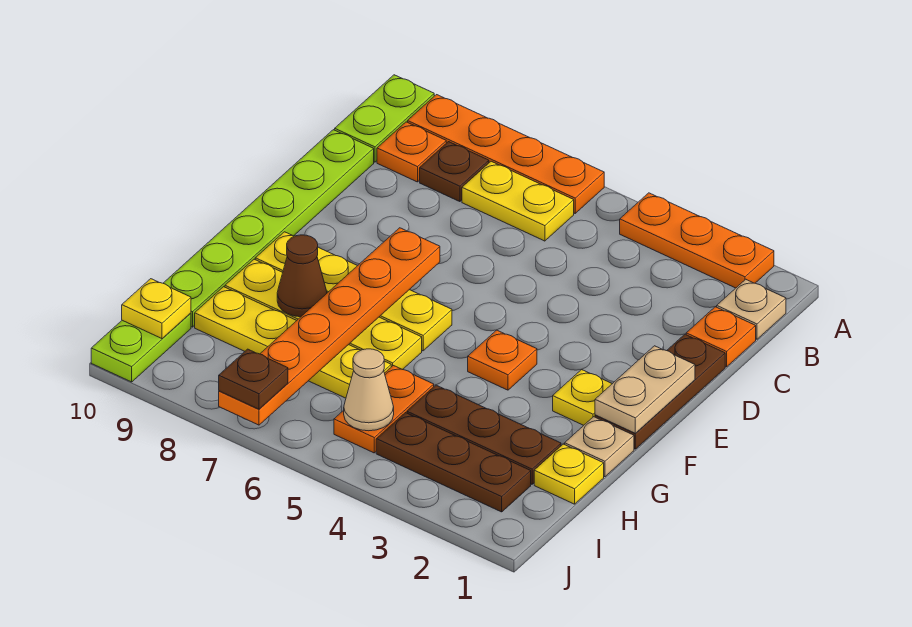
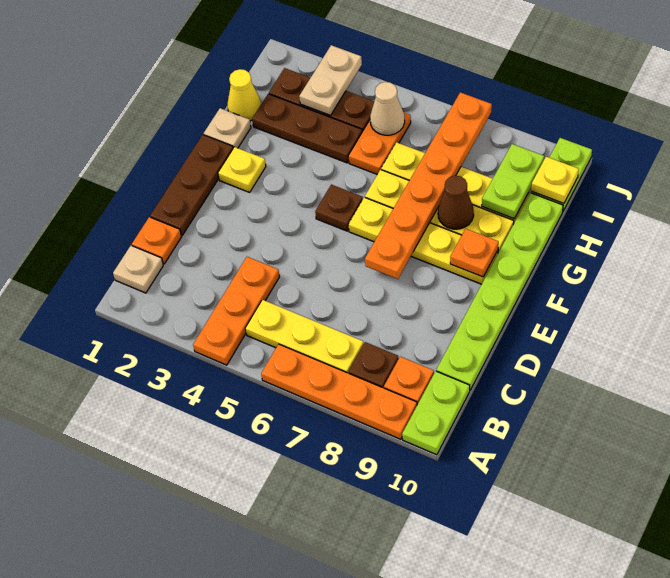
orange 1x3 plate [620,193,774,288] -> orange 1x3 plate turned to [193,257,280,365]
yellow 1x2 plate [462,161,574,241] -> yellow 1x3 plate [245,300,364,373]
tan 1x2 plate [595,346,695,433] -> tan 1x2 plate moved to [299,45,362,116]
orange 1x1 plate [468,330,537,390] -> orange 1x1 plate moved to [450,229,499,277]
yellow 1x1 plate [534,444,604,504] -> yellow 1x1 cone [228,69,261,121]
none -> lime 1x2 plate [482,144,544,219]
brown 1x1 plate [219,349,288,409] -> brown 1x1 plate moved to [315,185,363,231]

